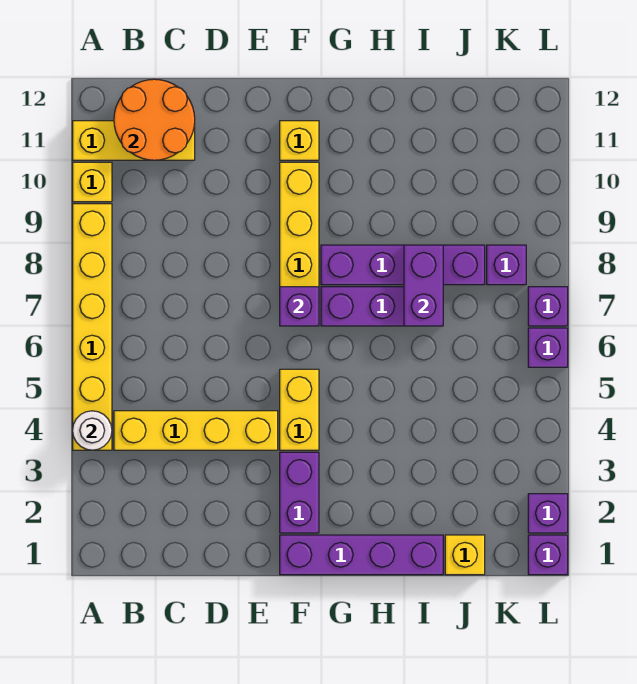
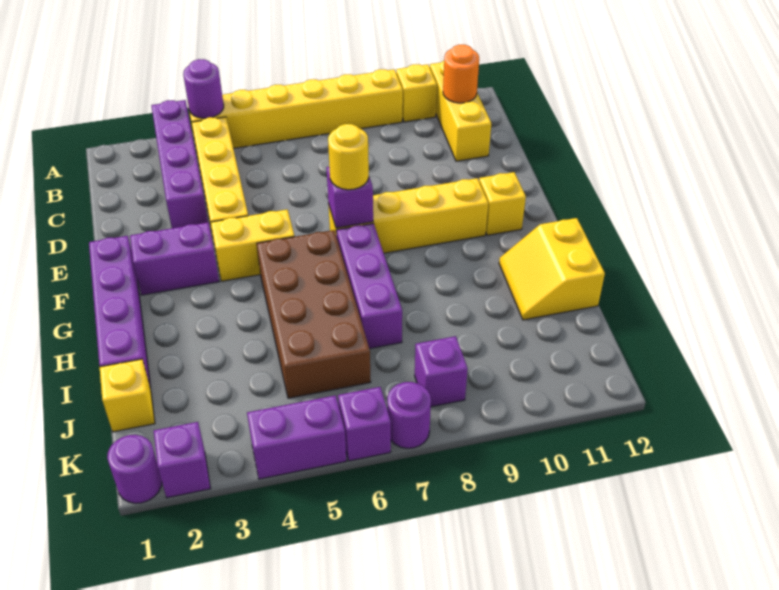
white 1x1 round brick [73,411,112,450] -> purple 1x1 round brick [183,59,224,118]
orange 2x2 round brick [114,79,195,160] -> orange 1x1 round brick [443,45,479,103]
none -> yellow 1x1 round brick [328,124,369,190]
none -> brown 2x4 brick [257,230,371,398]
purple 1x4 brick [321,245,485,285] -> purple 1x4 brick moved to [151,100,208,228]
none -> yellow 2x2 slope [499,218,605,320]
purple 1x2 brick [404,245,443,326] -> purple 1x2 brick moved to [247,395,346,479]
purple 1x1 brick [528,535,568,575] -> purple 1x1 round brick [107,435,162,503]
purple 1x1 brick [528,287,568,326] -> purple 1x1 round brick [387,382,431,448]

